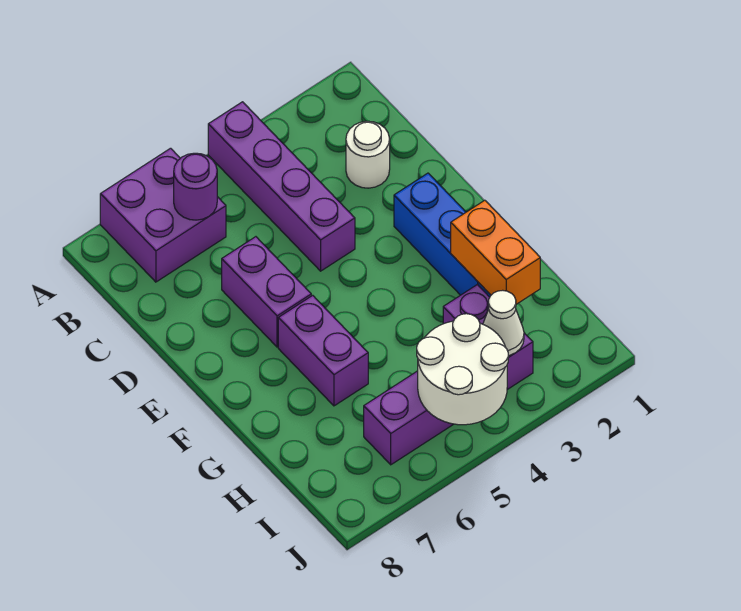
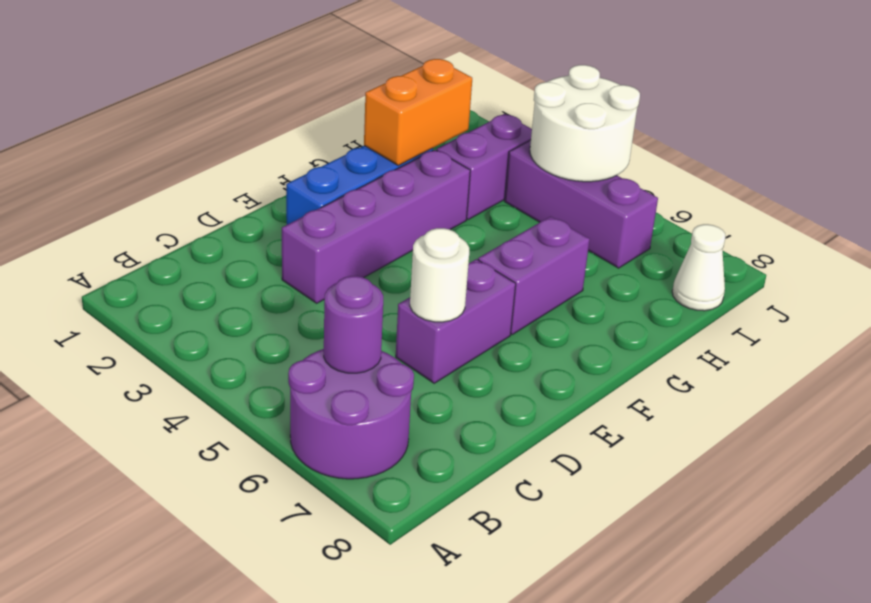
purple 1x4 brick [208,102,355,271] -> purple 1x4 brick moved to [282,150,470,303]
purple 2x2 brick [100,148,226,282] -> purple 2x2 round brick [288,349,414,479]
white 1x1 round brick [346,121,390,188] -> white 1x1 round brick moved to [410,228,469,322]
white 1x1 cone [483,290,524,356] -> white 1x1 cone moved to [672,224,725,311]

